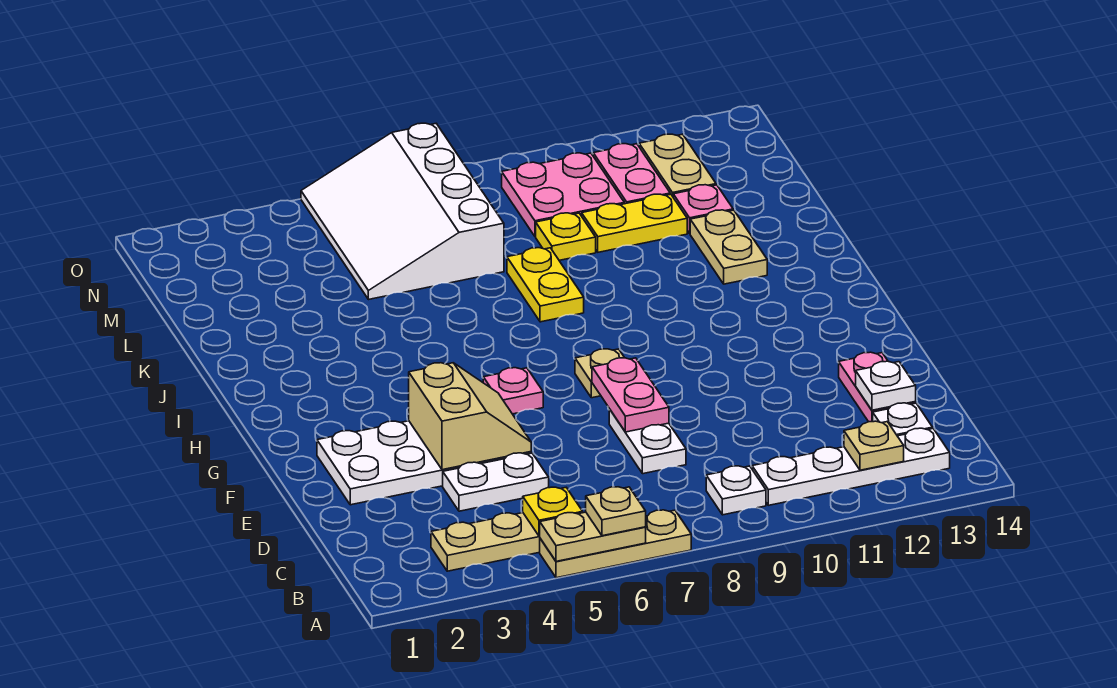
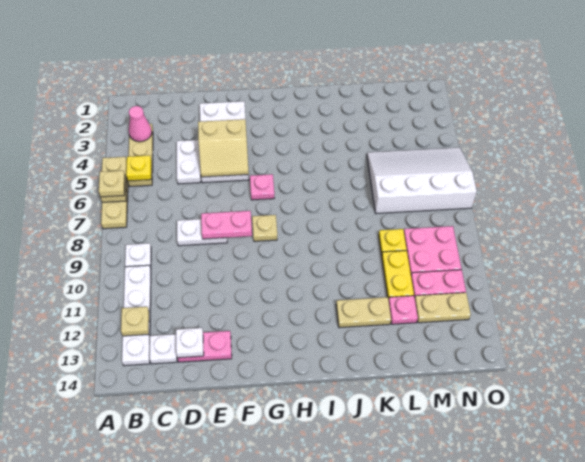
none -> pink 1x1 cone [129,106,152,142]
yellow 1x2 plate [507,248,584,322] -> none

